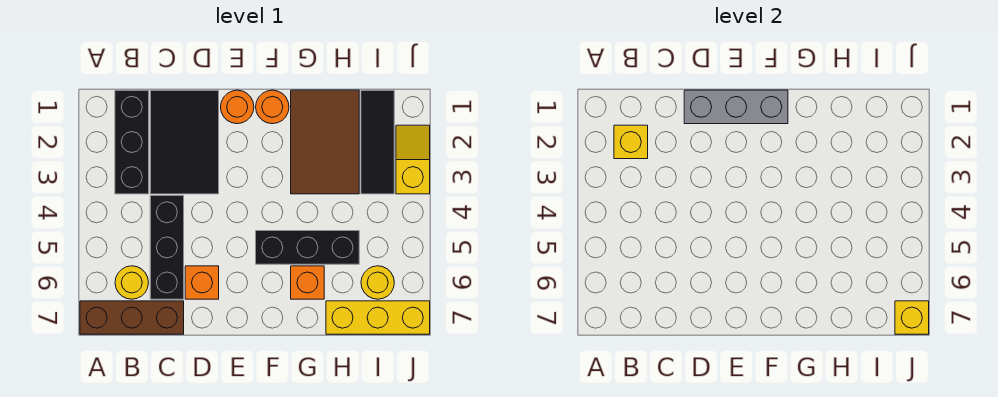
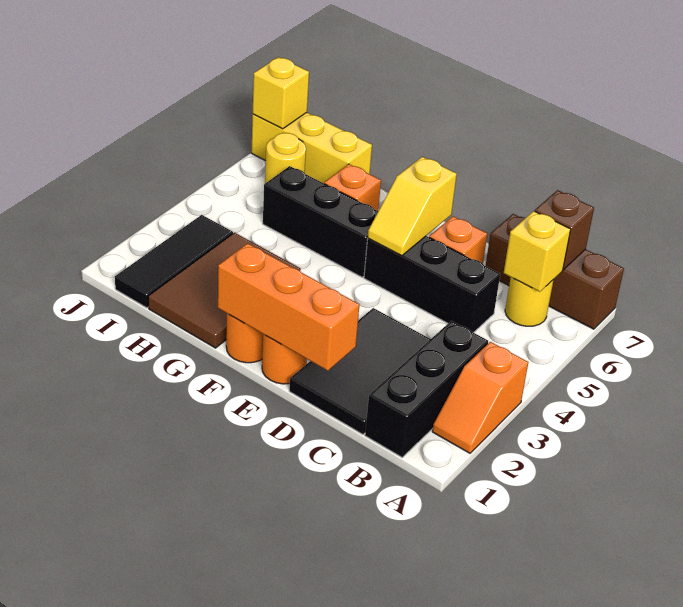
none -> orange 1x2 slope [432,342,528,453]
yellow 1x1 brick [614,125,648,159] -> yellow 1x1 brick moved to [504,211,571,292]
none -> brown 1x1 brick [535,190,594,269]
black 1x3 brick [150,196,184,299] -> black 1x3 brick turned to [364,236,500,333]
grey 1x3 brick [684,90,788,124] -> orange 1x3 brick [218,243,359,371]
yellow 1x2 slope [396,125,430,194] -> yellow 1x2 slope moved to [368,157,457,256]

